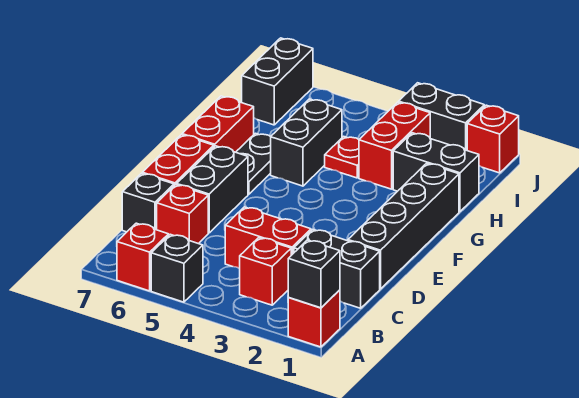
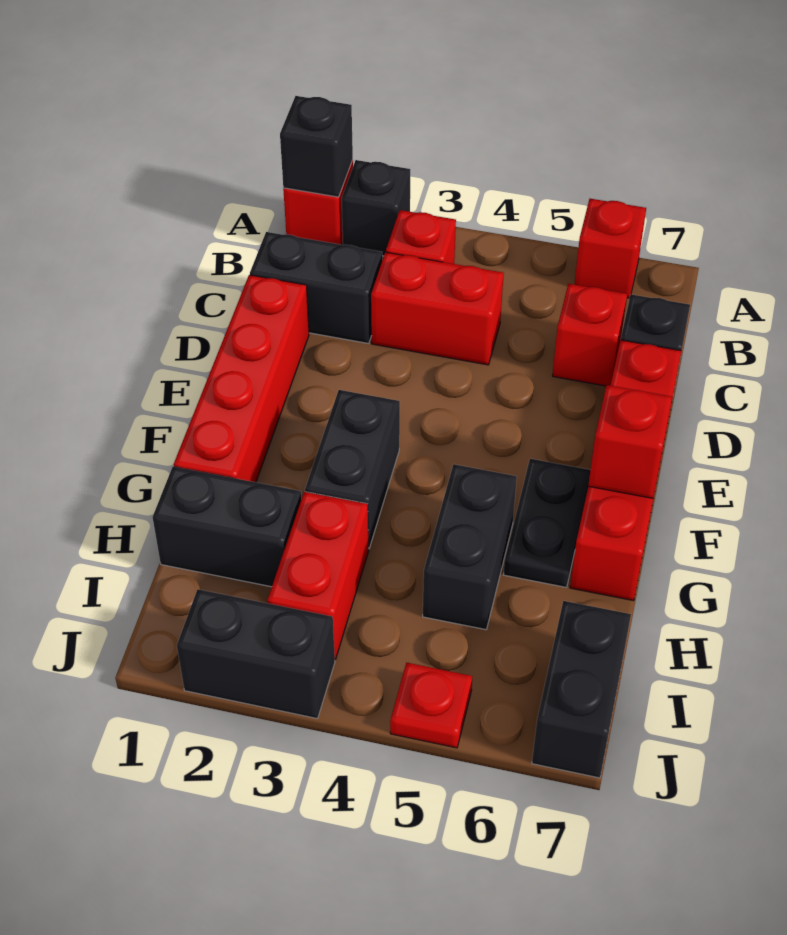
black 1x1 brick [151,234,203,302] -> black 1x1 brick moved to [342,160,410,256]
black 1x4 brick [348,163,459,289] -> red 1x4 brick [174,275,309,482]
black 1x2 brick [177,146,248,233] -> black 1x2 brick moved to [305,390,400,548]
red 1x1 plate [325,136,359,178] -> red 1x1 plate moved to [390,663,472,748]
red 1x1 brick [467,105,519,173] -> red 1x1 brick moved to [588,385,672,498]

